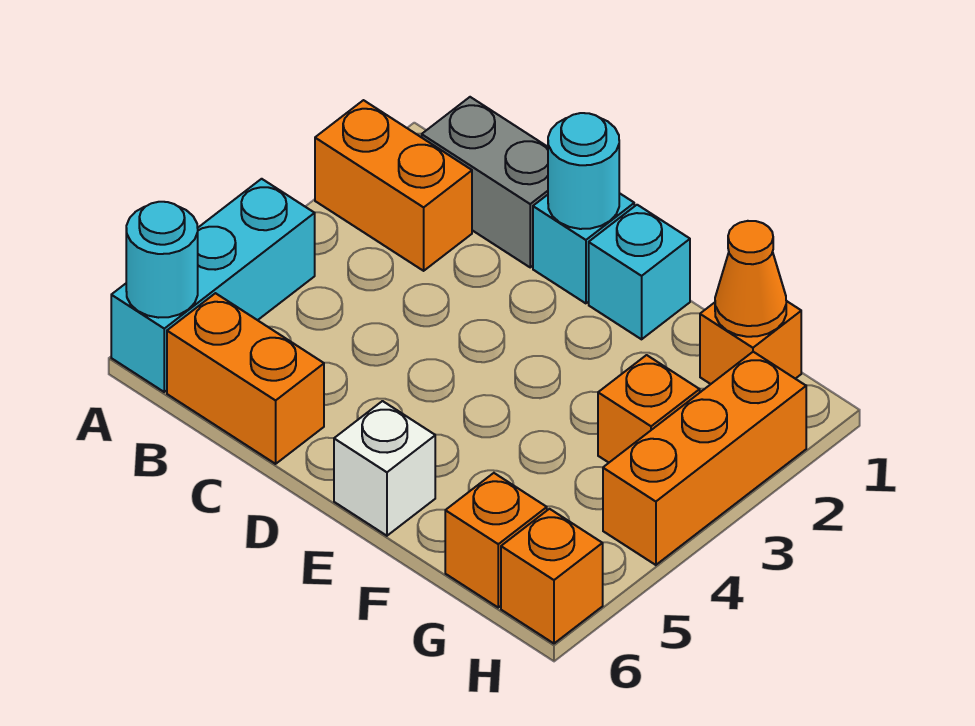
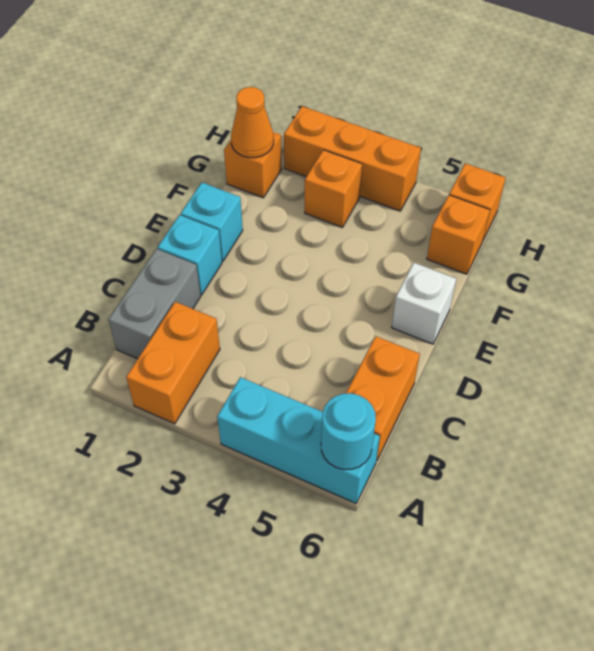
cyan 1x1 round brick [548,113,619,229] -> none

